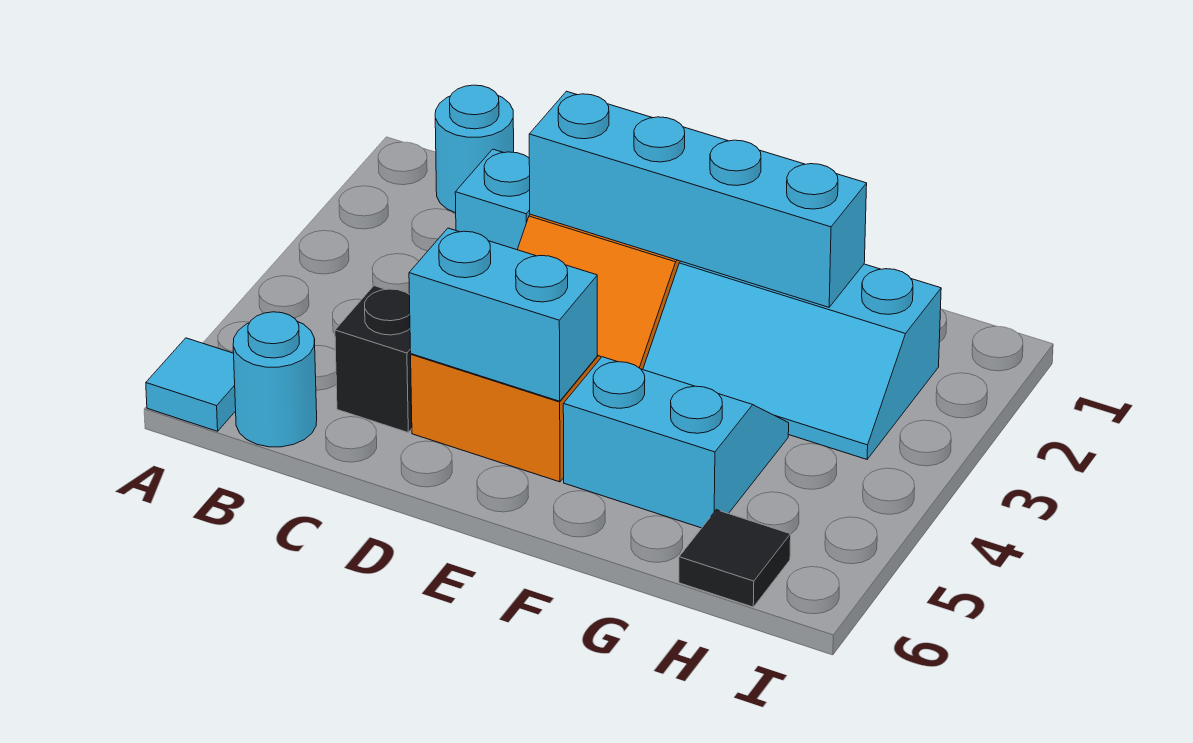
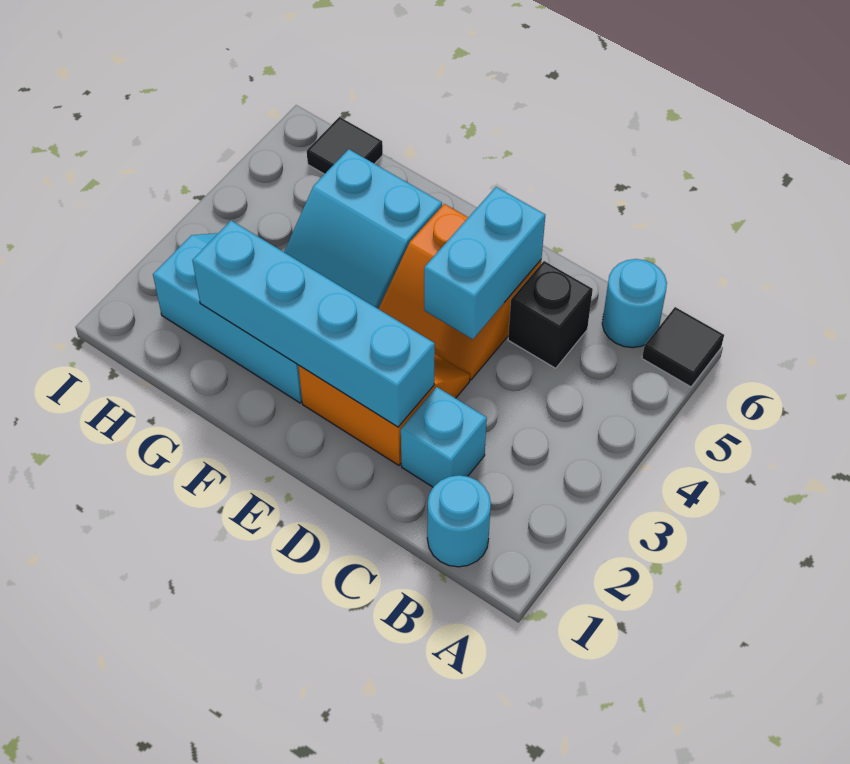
cyan 1x1 tile [146,338,236,431] -> black 1x1 tile [642,307,724,387]
cyan 1x2 brick [409,228,597,401] -> cyan 1x2 brick turned to [424,187,545,339]

